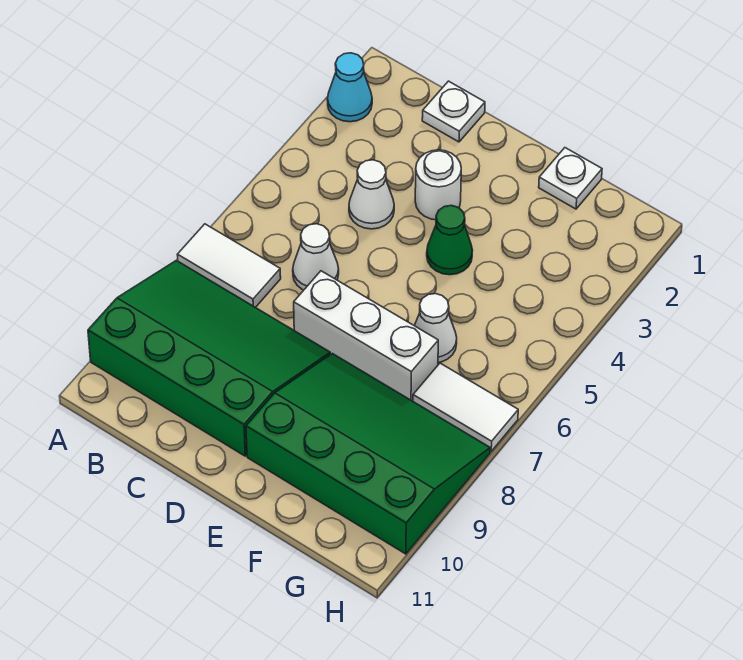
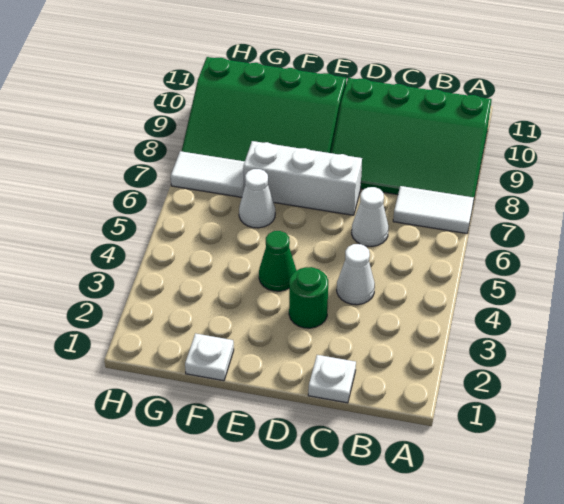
cyan 1x1 cone [327,53,372,122] -> none
white 1x1 round brick [415,150,461,220] -> green 1x1 round brick [289,267,328,328]

